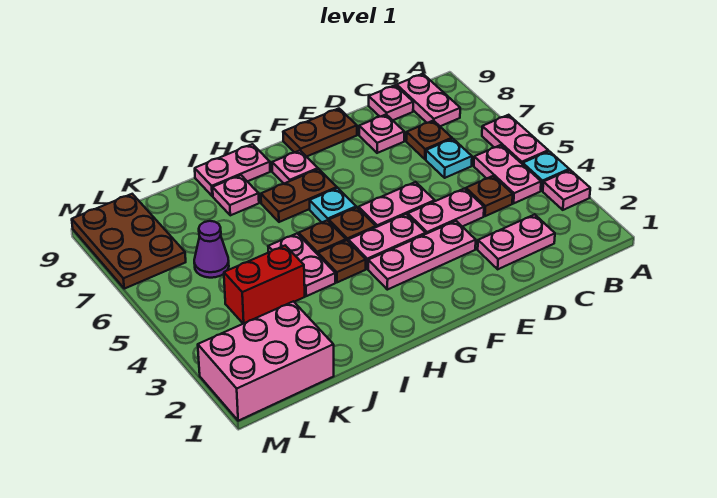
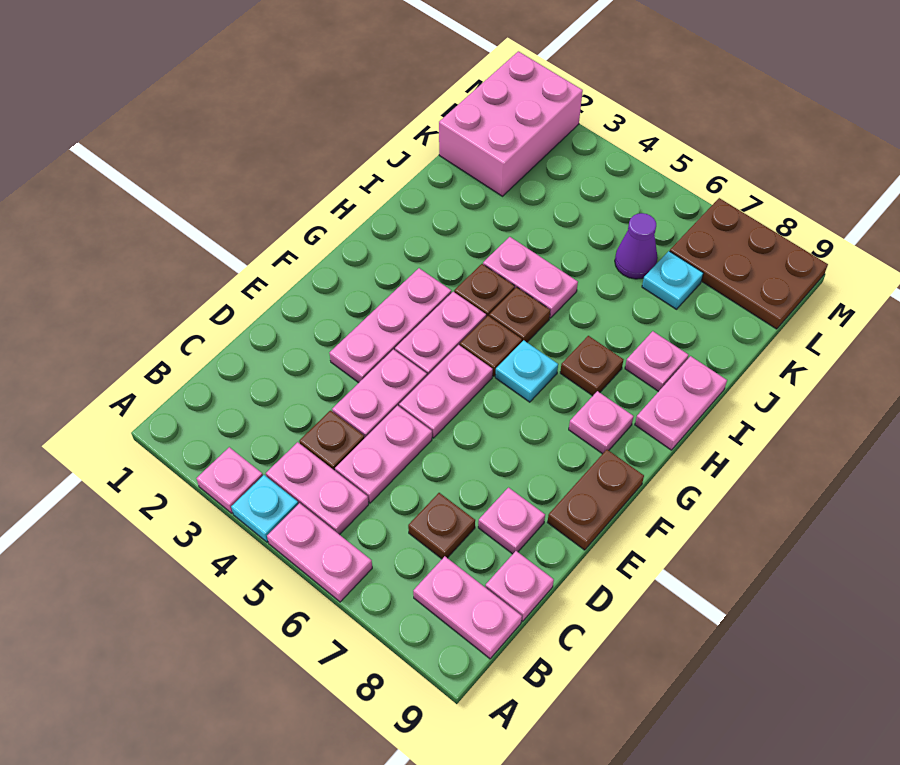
pink 1x2 plate [478,214,555,269] -> pink 1x2 plate moved to [335,406,432,503]
cyan 1x1 plate [426,139,472,178] -> cyan 1x1 plate moved to [642,251,703,309]
brown 1x2 plate [261,169,337,222] -> brown 1x1 plate [560,336,623,396]
red 1x2 brick [224,246,305,324] -> none

